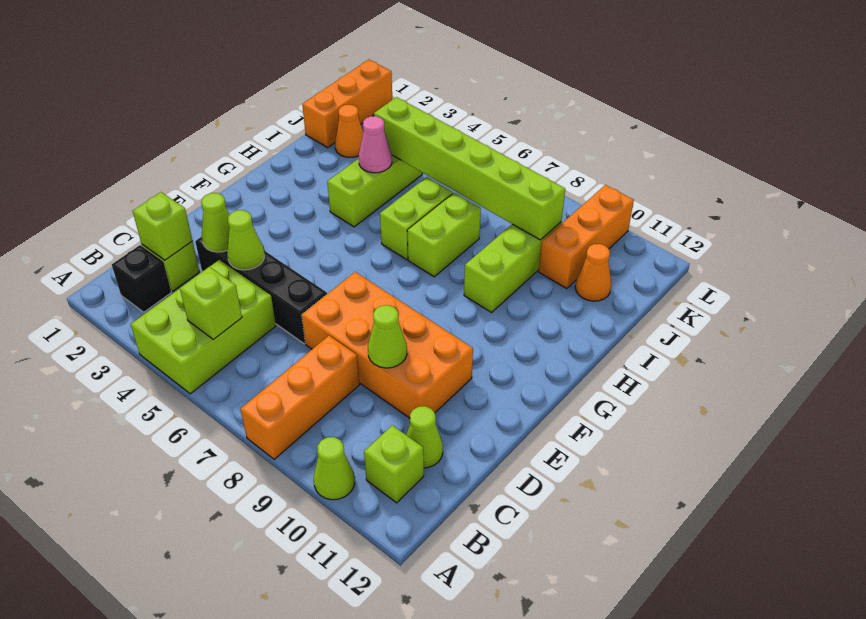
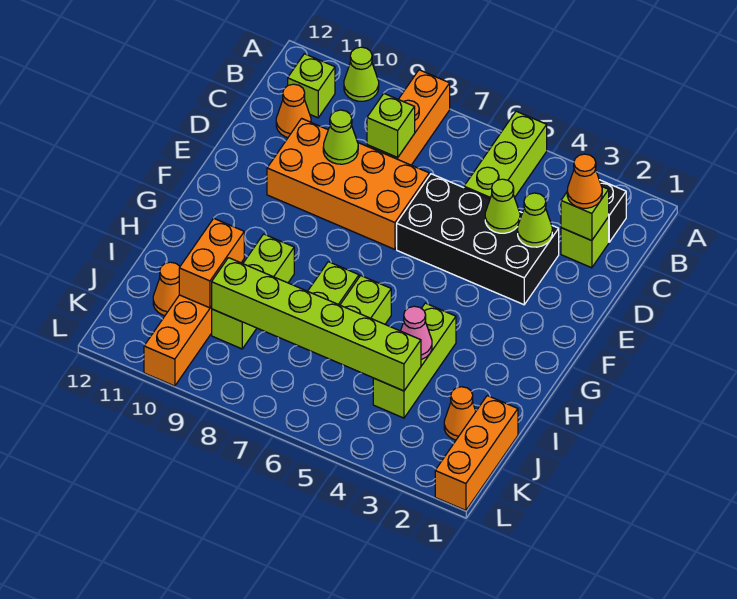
lime 2x3 brick [131,260,276,394] -> lime 1x3 brick [464,111,547,199]
lime 1x1 brick [180,267,242,339] -> lime 1x1 brick moved to [367,94,415,158]
none -> orange 1x1 cone [567,154,602,208]
lime 1x1 cone [407,406,443,468] -> orange 1x1 cone [276,84,311,137]
black 1x4 brick [195,237,327,344] -> black 2x4 brick [397,174,559,305]
none -> orange 1x2 brick [179,218,244,308]

